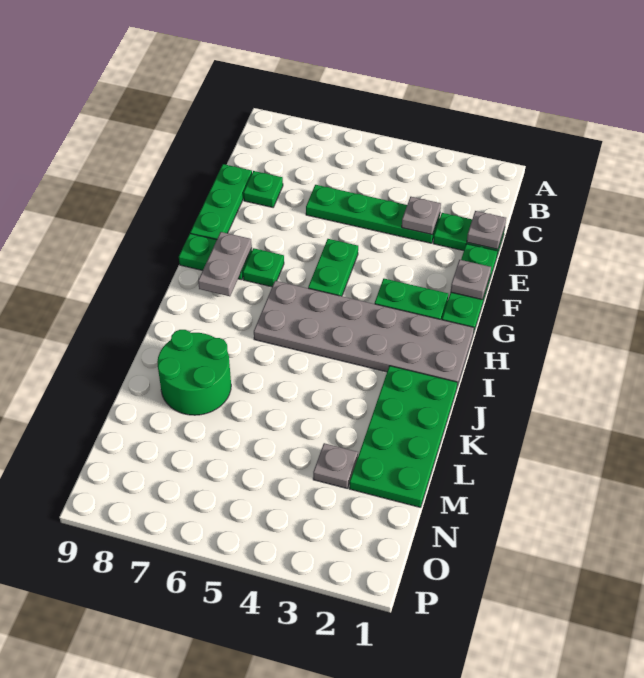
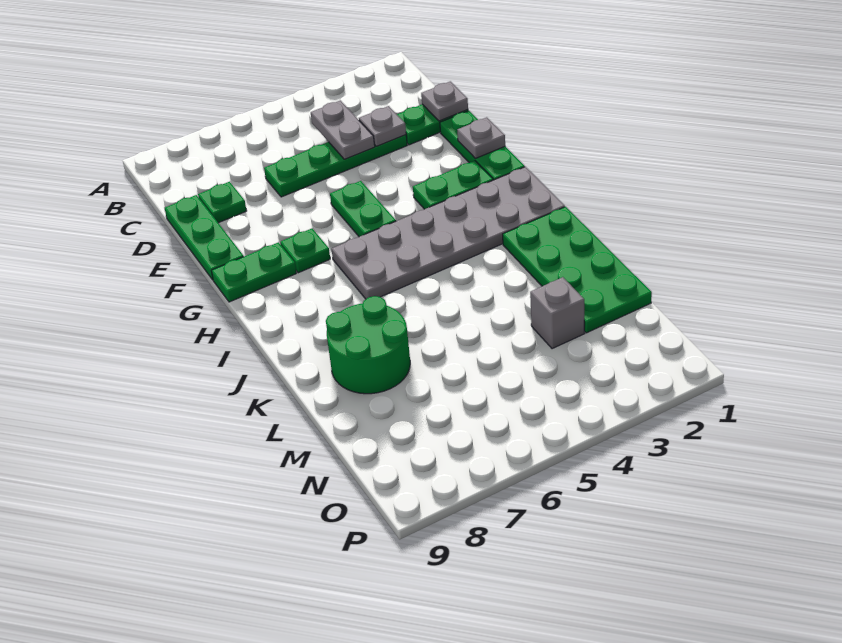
grey 1x2 plate [198,232,252,296] -> grey 1x2 plate moved to [311,100,375,159]
grey 1x1 plate [313,443,358,489] -> grey 1x1 brick [530,277,585,349]

